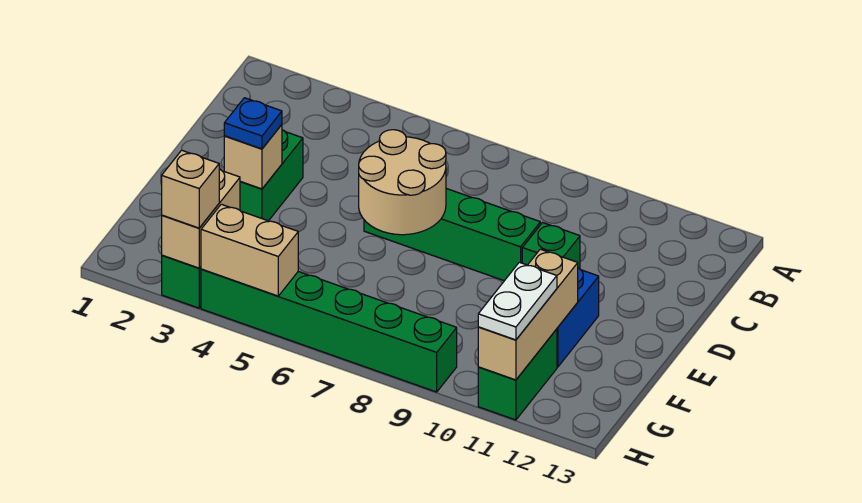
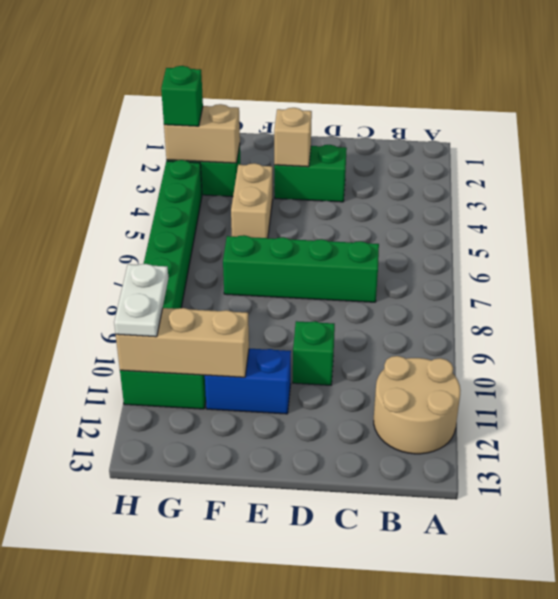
green 1x4 brick [364,189,540,281] -> green 1x4 brick turned to [223,235,379,302]
tan 2x2 round brick [359,130,446,235] -> tan 2x2 round brick moved to [374,356,460,454]
blue 1x1 plate [224,98,282,149] -> none
white 1x2 plate [478,262,557,340] -> white 1x2 plate turned to [114,264,168,337]
tan 1x1 brick [162,150,219,228] -> green 1x1 brick [161,66,203,126]
tan 1x2 brick [201,204,298,296] -> tan 1x2 brick moved to [231,163,273,238]

